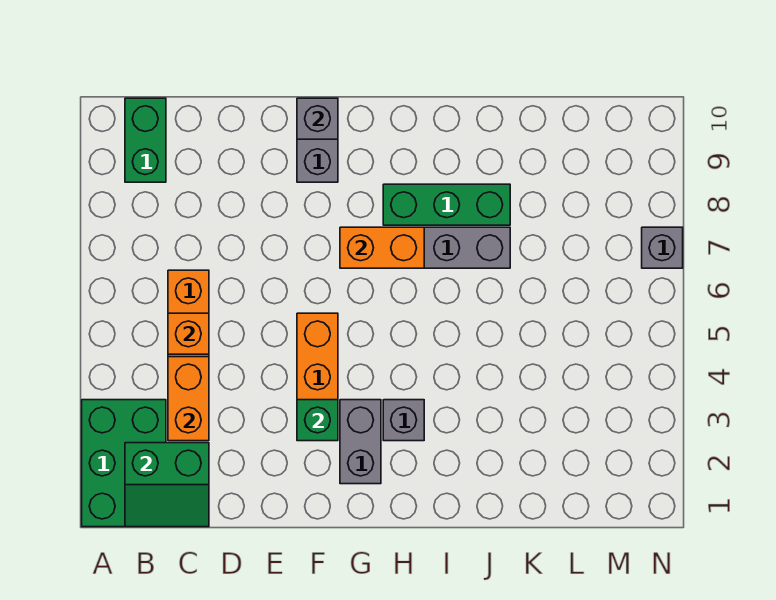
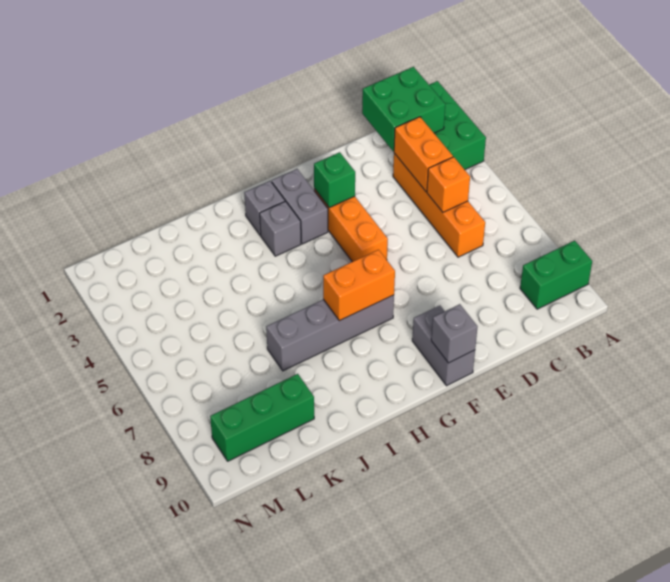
green 2x2 slope [125,443,209,527] -> green 2x2 brick [362,67,445,151]
green 1x2 brick [125,98,166,182] -> green 1x2 brick turned to [520,241,592,309]
green 1x3 brick [383,184,510,225] -> green 1x3 brick moved to [210,374,314,461]
grey 1x1 brick [642,227,683,268] -> grey 1x1 brick moved to [244,181,285,235]

